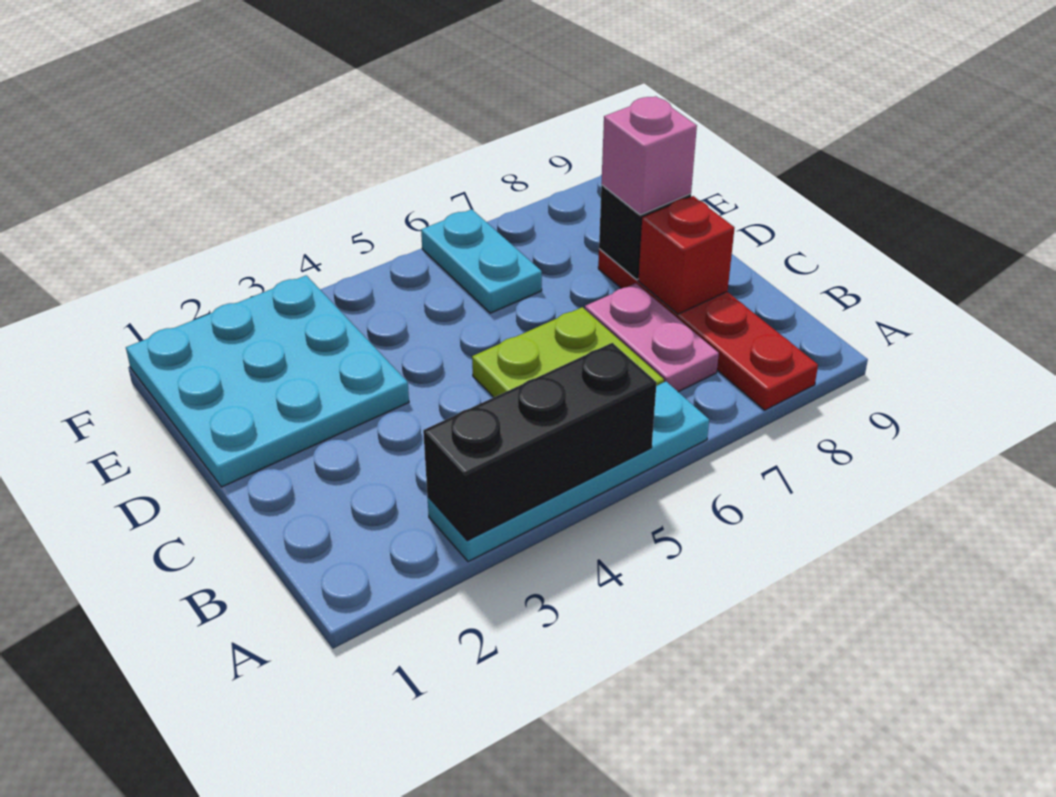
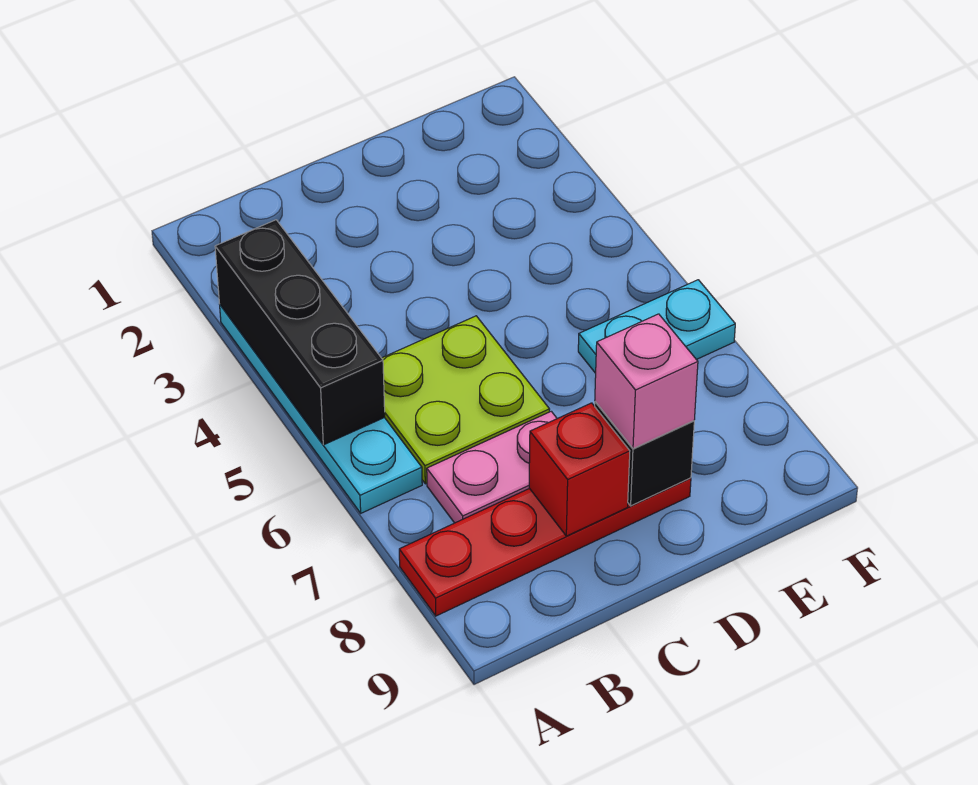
cyan 3x3 plate [126,275,409,487] -> none

